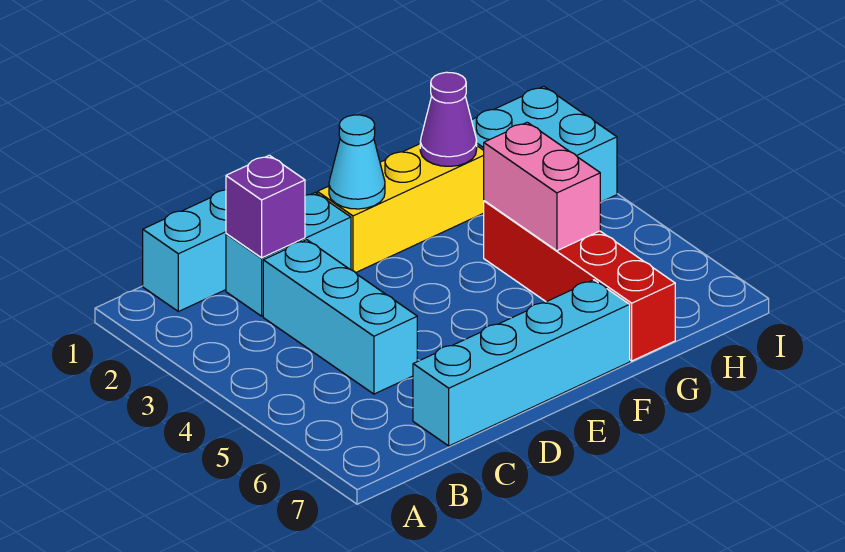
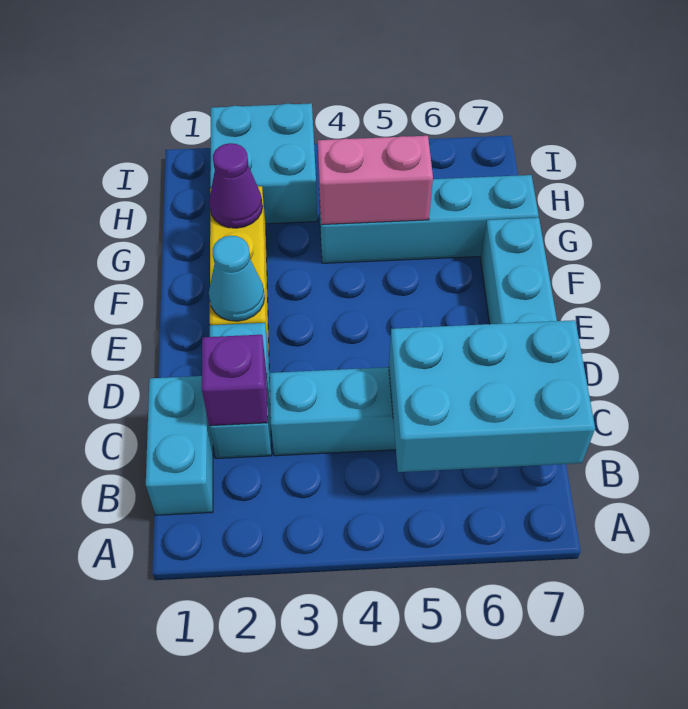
none -> cyan 2x3 brick [389,320,595,472]
red 1x4 brick [484,201,675,361] -> cyan 1x4 brick [319,175,539,263]

